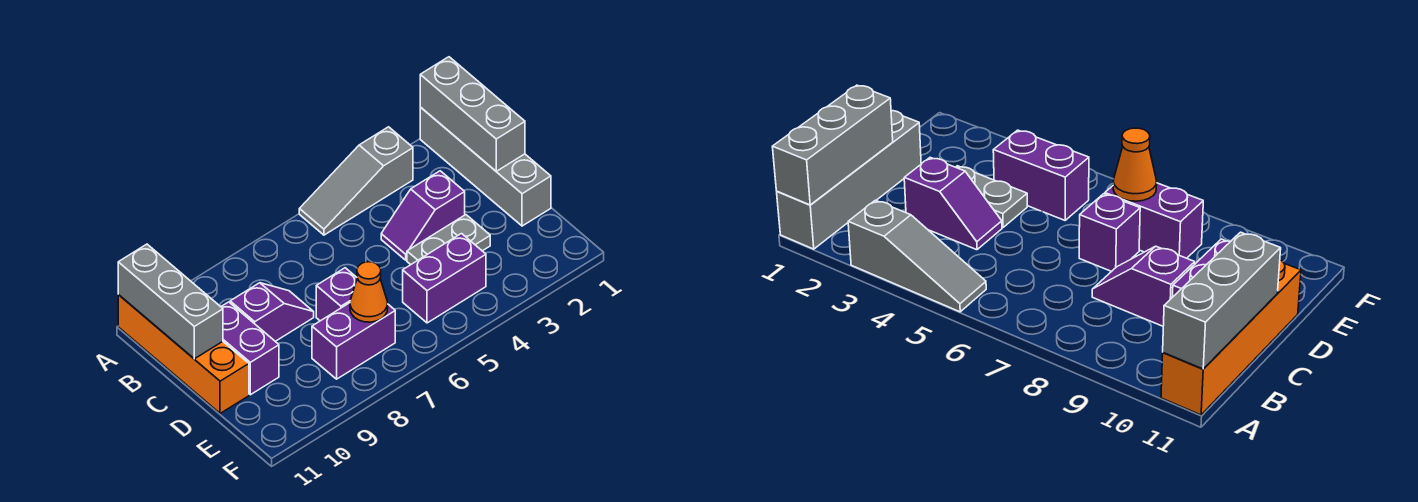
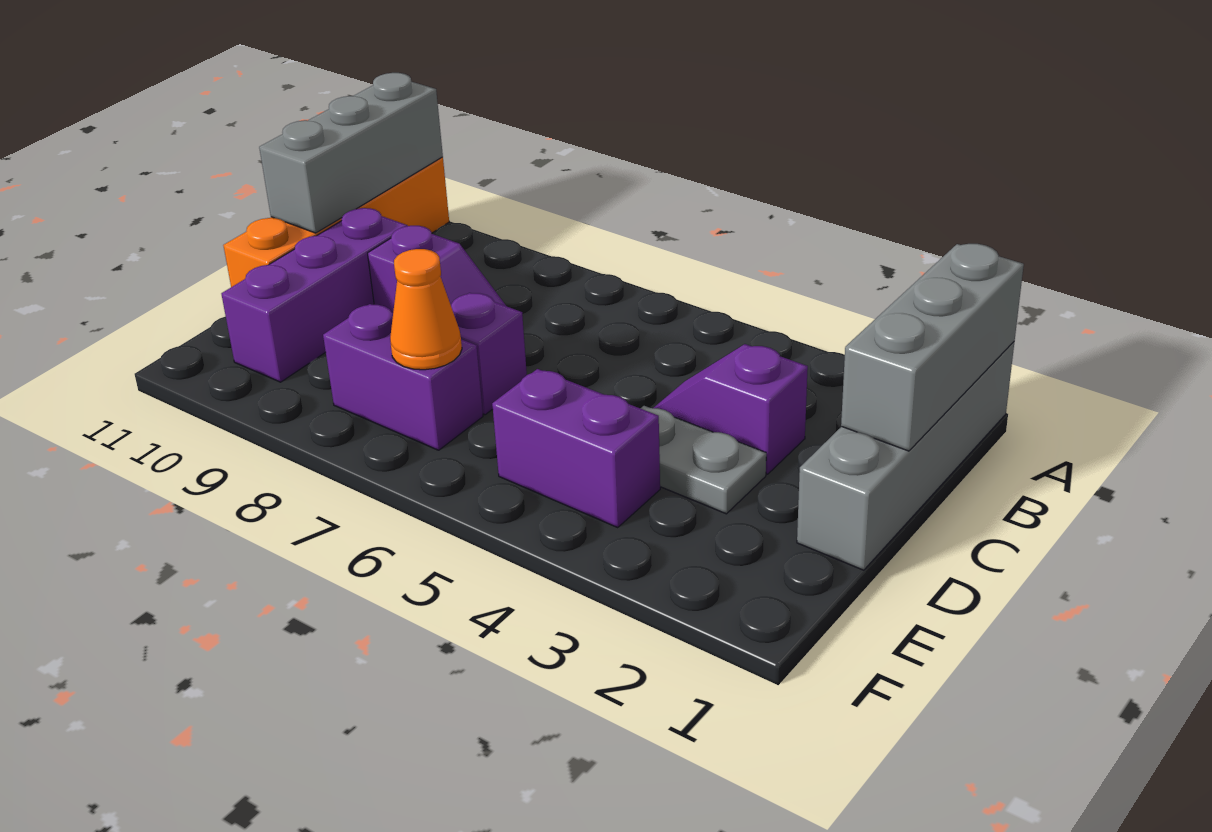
grey 1x3 slope [299,127,413,235] -> none
purple 1x2 brick [221,302,279,395] -> purple 1x3 brick [222,208,407,382]

